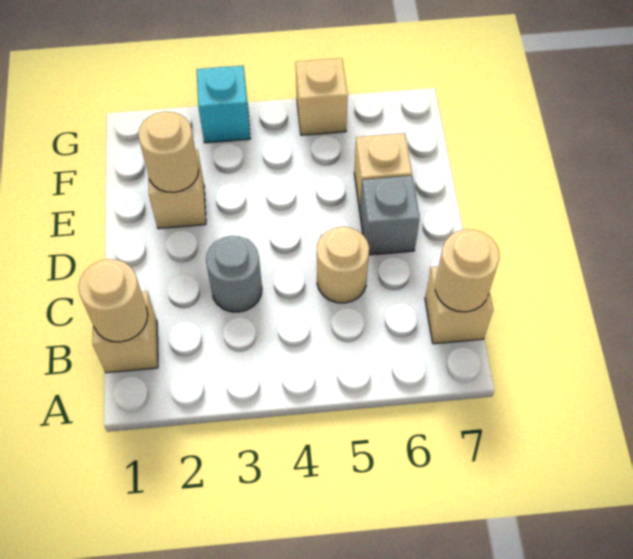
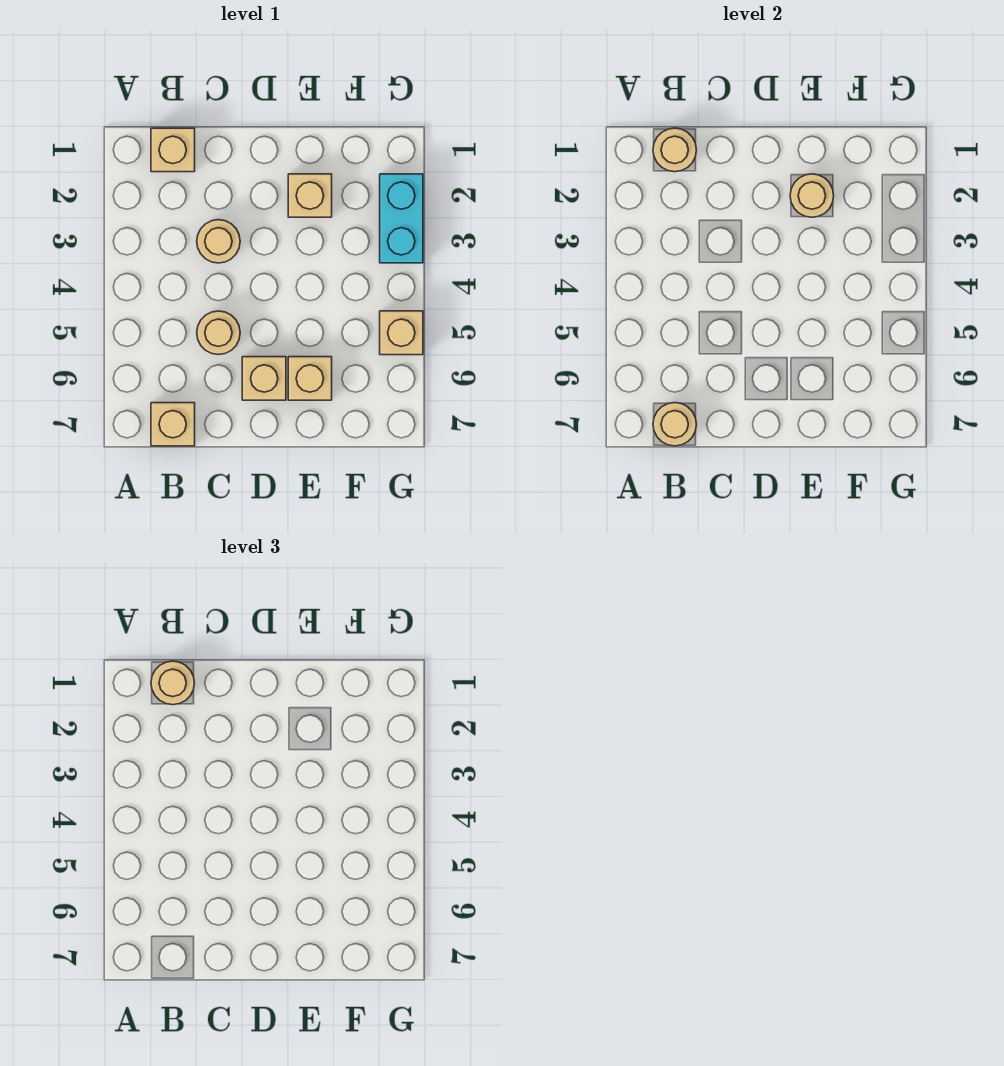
none -> tan 1x1 round brick [151,661,194,705]
grey 1x1 round brick [206,236,262,312] -> tan 1x1 round brick [197,220,240,263]
grey 1x1 brick [360,176,420,255] -> tan 1x1 brick [242,357,286,400]
cyan 1x1 brick [197,66,250,143] -> cyan 1x2 brick [380,174,423,263]

